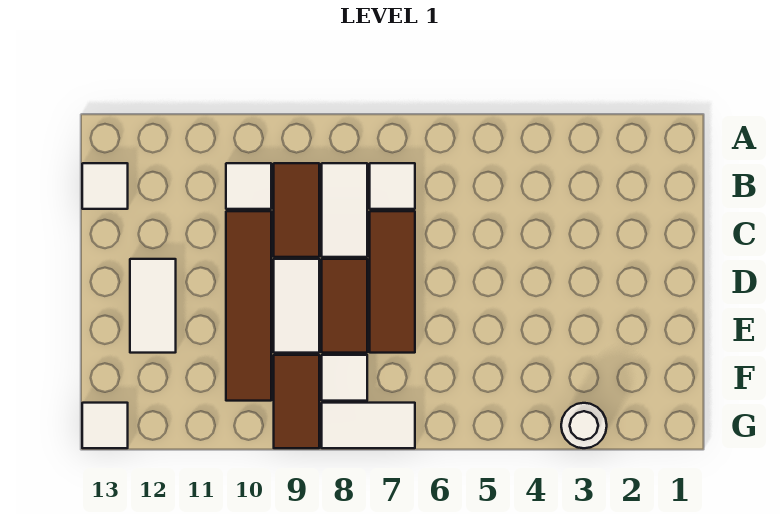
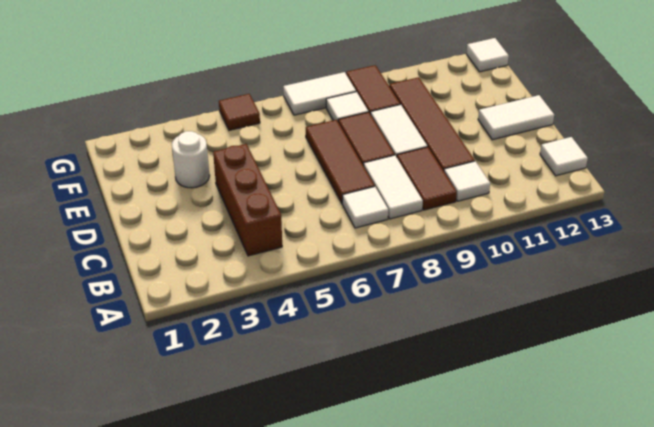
none -> brown 1x3 brick [213,144,282,256]
white 1x2 tile [130,259,176,353] -> white 1x2 tile turned to [478,95,554,140]
white 1x1 round brick [561,403,607,448] -> white 1x1 round brick moved to [172,131,210,188]
none -> brown 1x1 tile [219,94,260,130]

